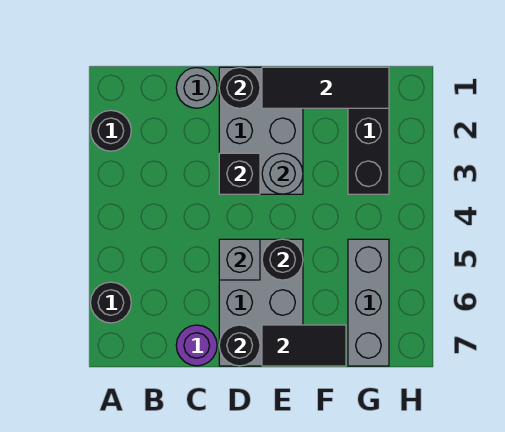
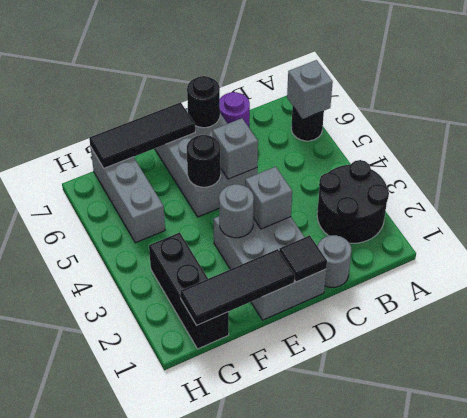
black 1x1 round brick [91,110,131,151] -> black 2x2 round brick [317,160,389,243]
none -> grey 1x1 brick [287,60,333,119]
black 1x1 round brick [219,68,260,108] -> black 1x1 tile [279,235,327,282]
black 1x1 brick [219,153,260,194] -> grey 1x1 brick [245,167,292,229]
black 1x2 tile [262,325,346,366] -> black 1x3 tile [89,102,195,168]

